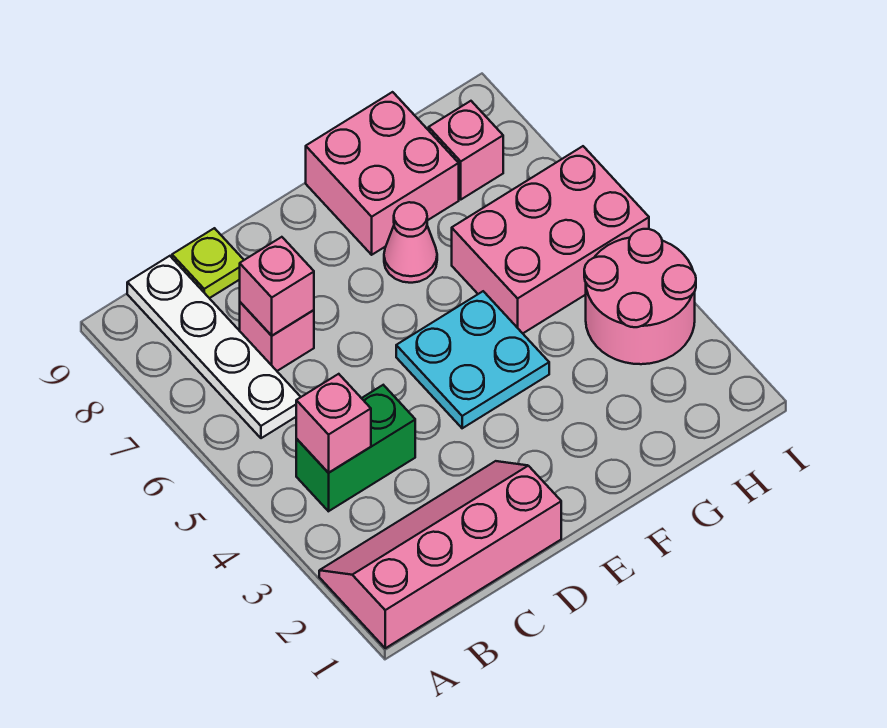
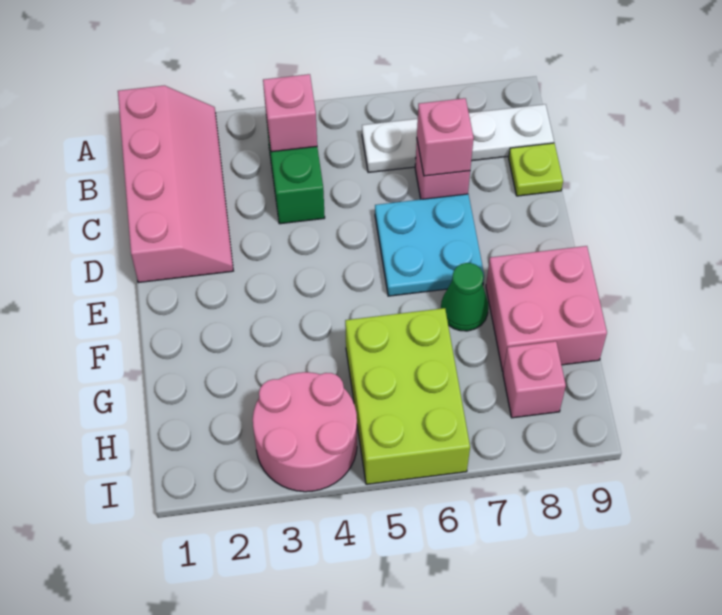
cyan 2x2 plate [396,291,549,428] -> cyan 2x2 plate moved to [375,194,484,296]
pink 1x1 cone [384,202,437,283] -> green 1x1 cone [441,263,488,331]
pink 2x3 brick [452,146,649,333] -> lime 2x3 brick [345,308,470,484]

